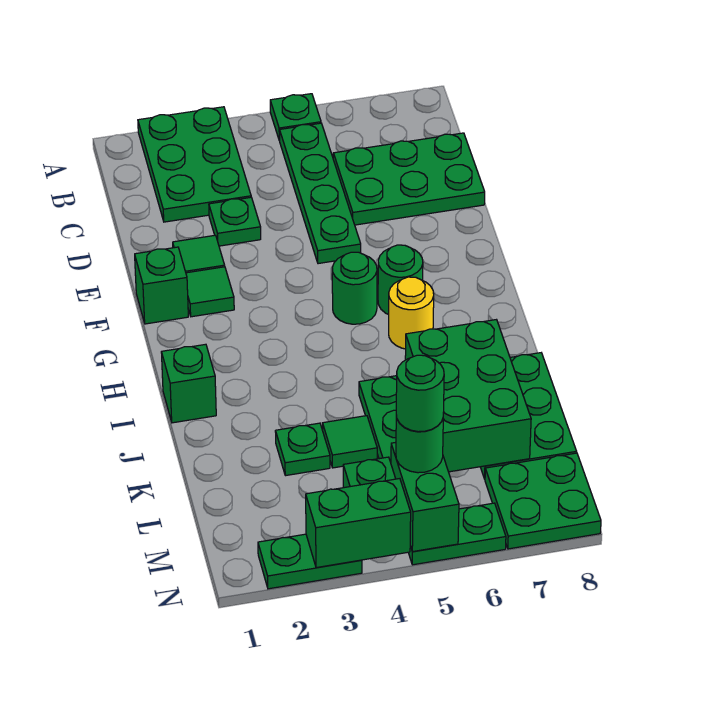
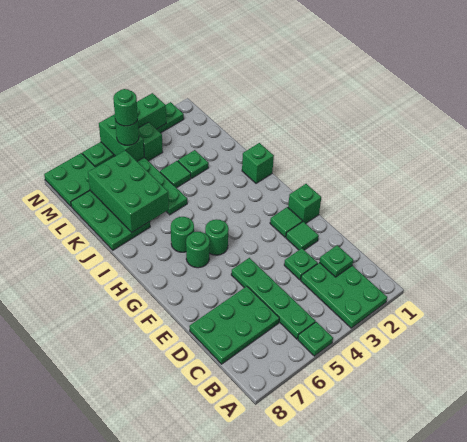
none -> green 1x1 plate [319,245,353,277]
yellow 1x1 round brick [389,277,434,349] -> green 1x1 round brick [171,217,194,252]

